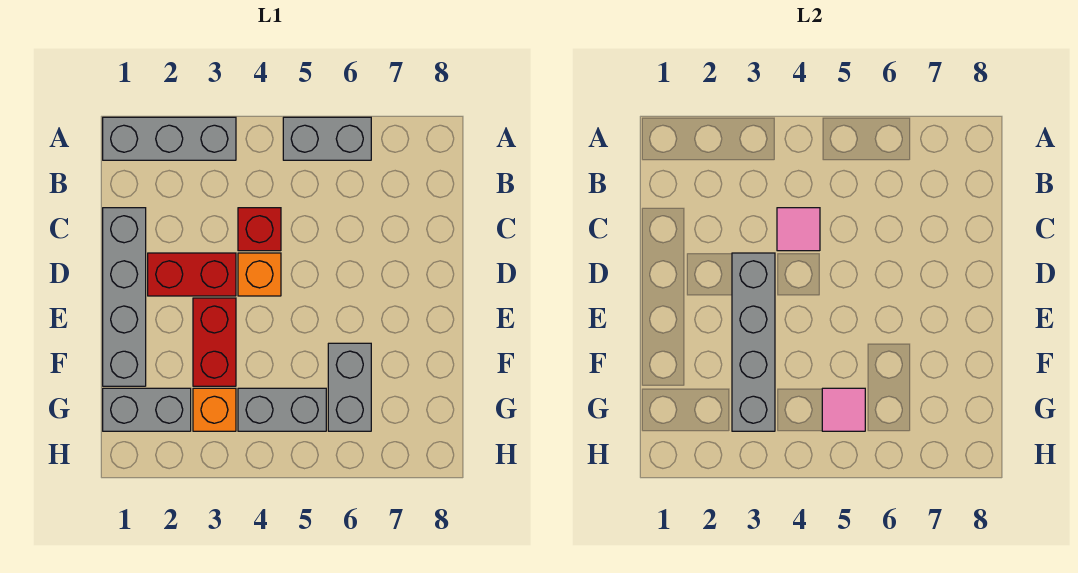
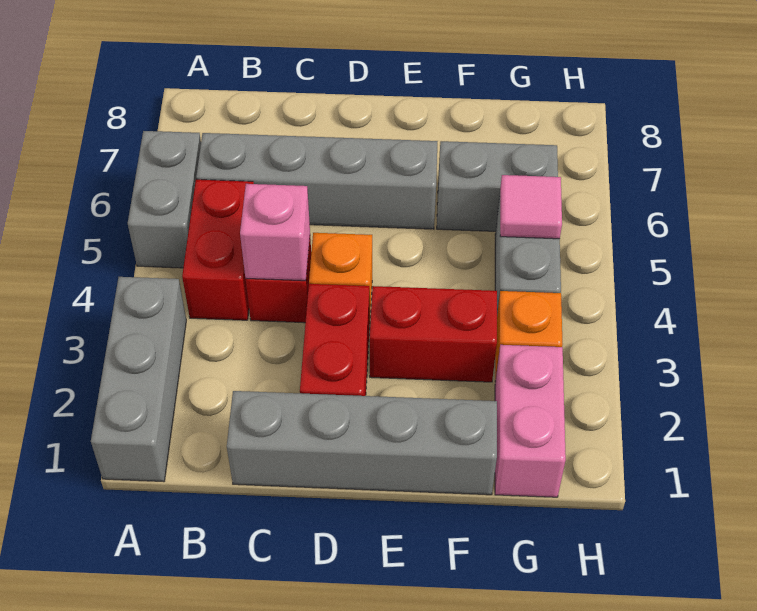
none -> red 1x2 brick [182,179,254,320]
pink 1x1 tile [777,208,820,251] -> pink 1x1 brick [240,184,310,281]
grey 1x4 brick [732,253,775,431] -> grey 1x4 brick moved to [196,133,438,229]
grey 1x2 brick [103,388,191,431] -> pink 1x2 brick [495,345,566,497]

